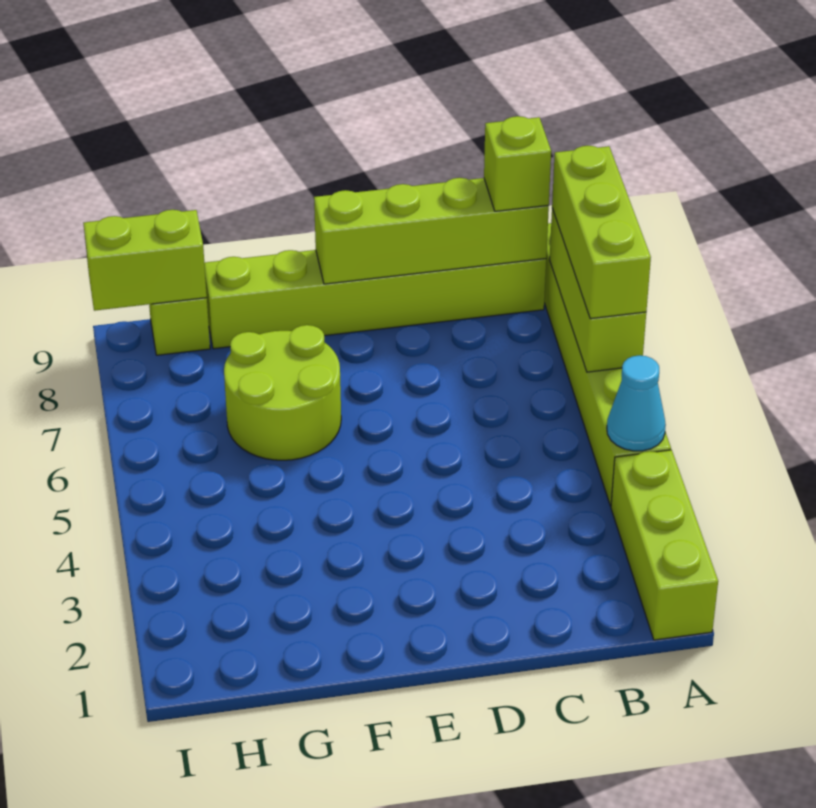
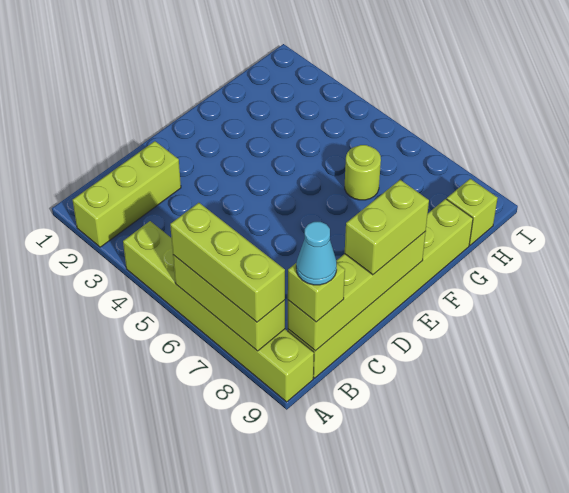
lime 1x3 brick [611,450,718,640] -> lime 1x3 brick turned to [73,141,181,247]
cyan 1x1 cone [607,355,666,451] -> cyan 1x1 cone moved to [296,222,337,285]
lime 2x2 round brick [224,325,341,460] -> lime 1x1 round brick [345,145,381,200]
lime 1x2 brick [83,210,207,311] -> lime 1x2 brick moved to [345,180,429,275]

